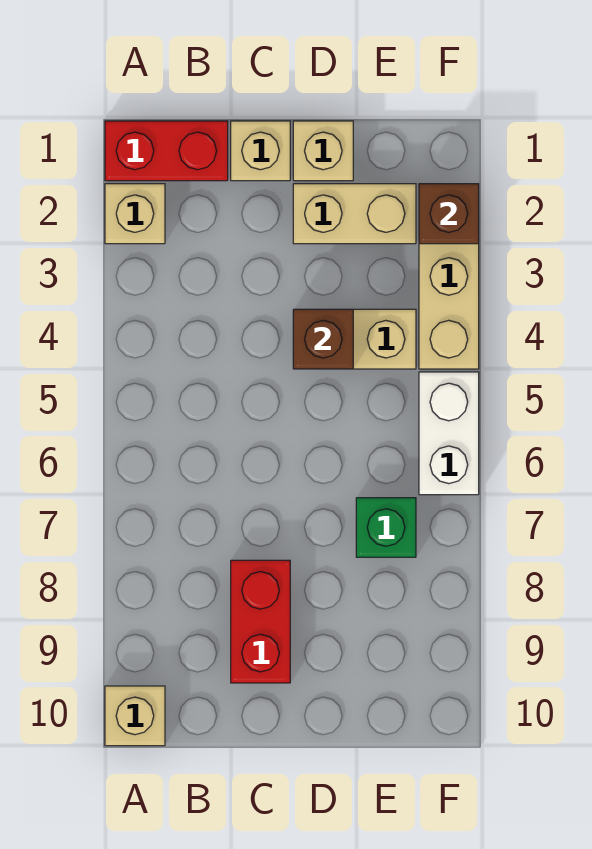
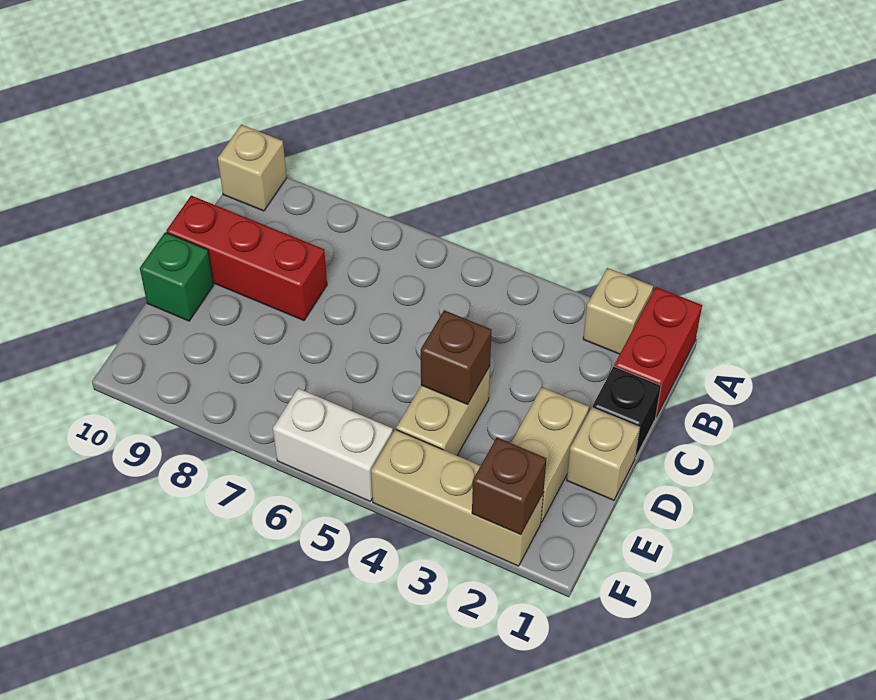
tan 1x1 brick [231,121,290,181] -> black 1x1 brick [592,367,661,458]
red 1x2 brick [231,560,290,683] -> red 1x3 brick [166,196,327,321]
green 1x1 brick [356,498,416,557] -> green 1x1 brick moved to [140,232,214,321]

